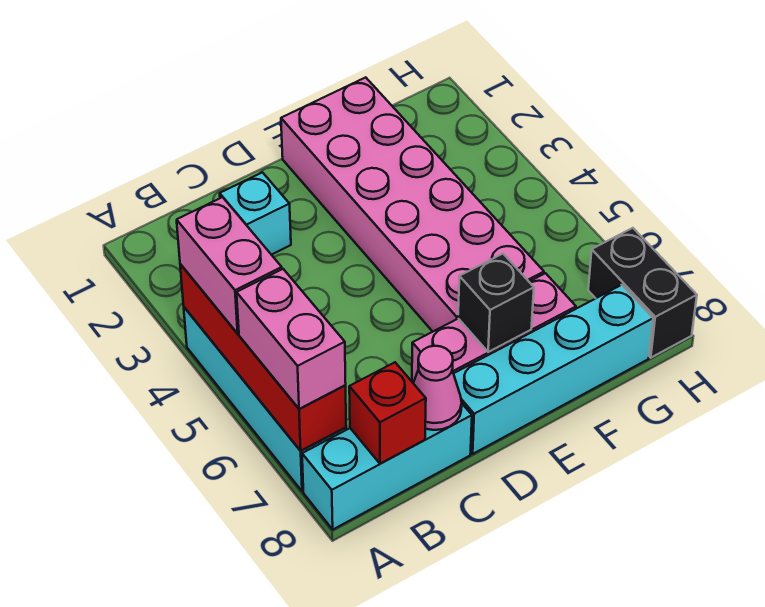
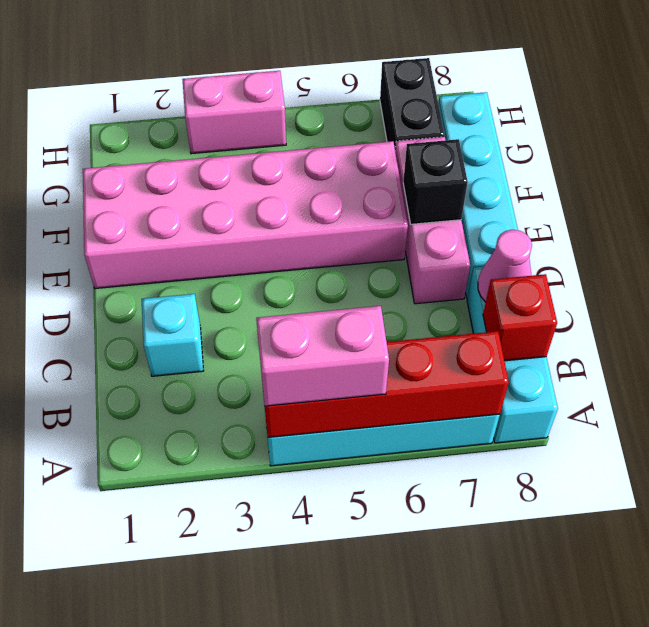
pink 1x2 brick [237,269,346,409] -> pink 1x2 brick moved to [182,71,286,154]
black 1x2 brick [588,228,697,358] -> black 1x2 brick turned to [380,58,444,147]

